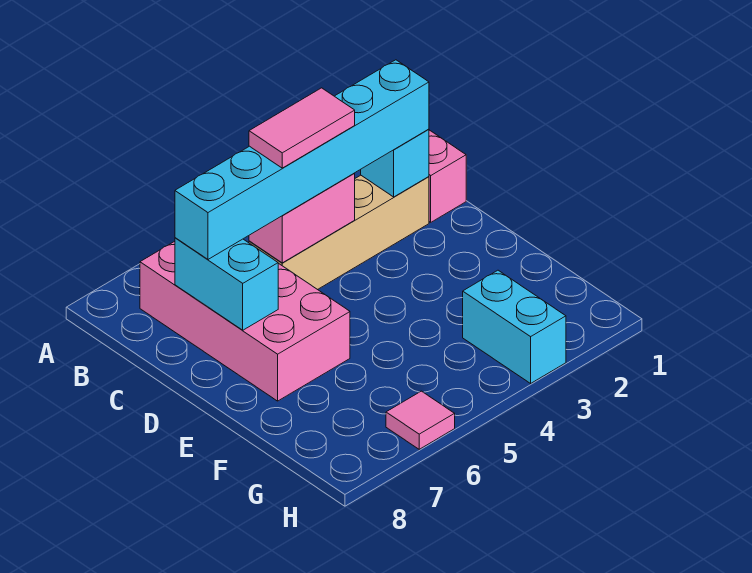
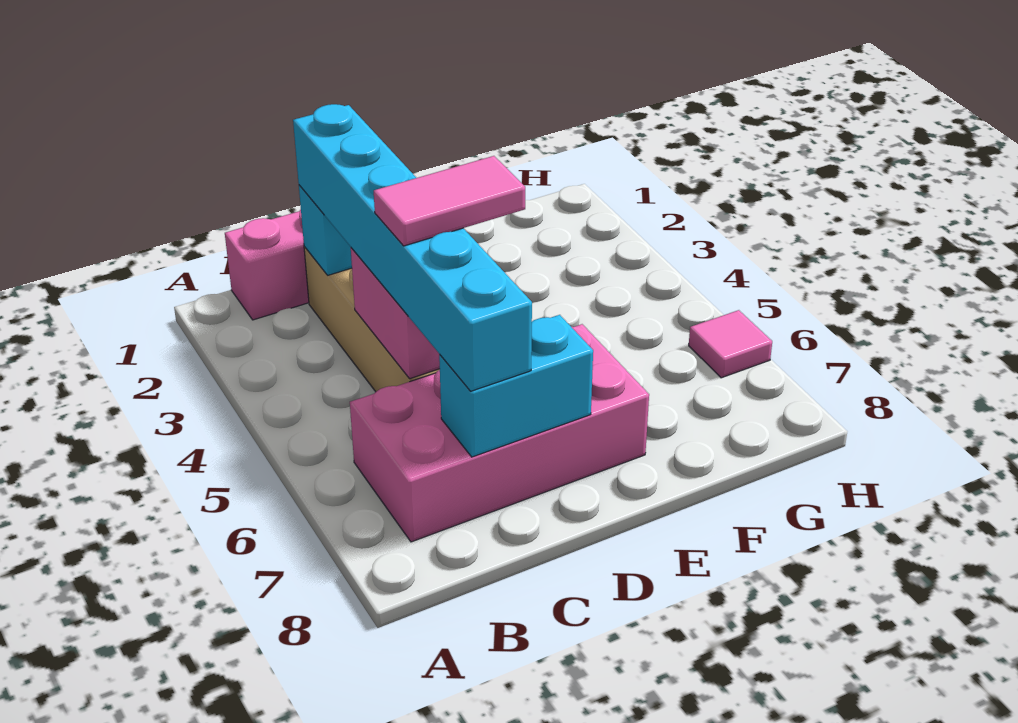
pink 1x2 tile [249,88,355,168] -> pink 1x2 tile turned to [374,156,525,246]
cyan 1x2 brick [463,270,566,383] -> none

